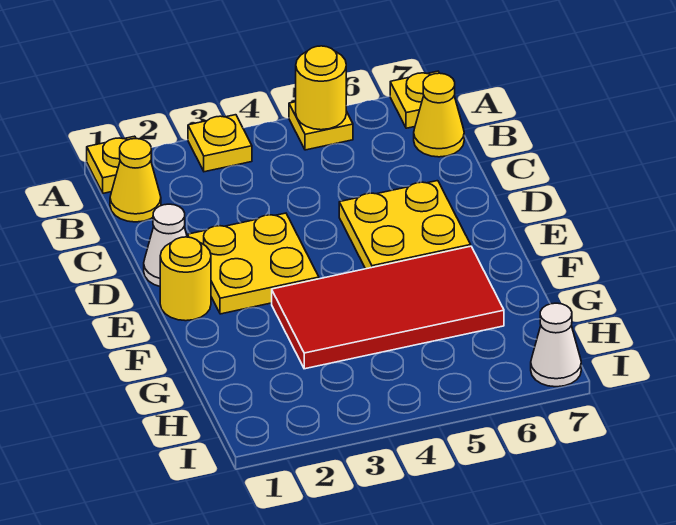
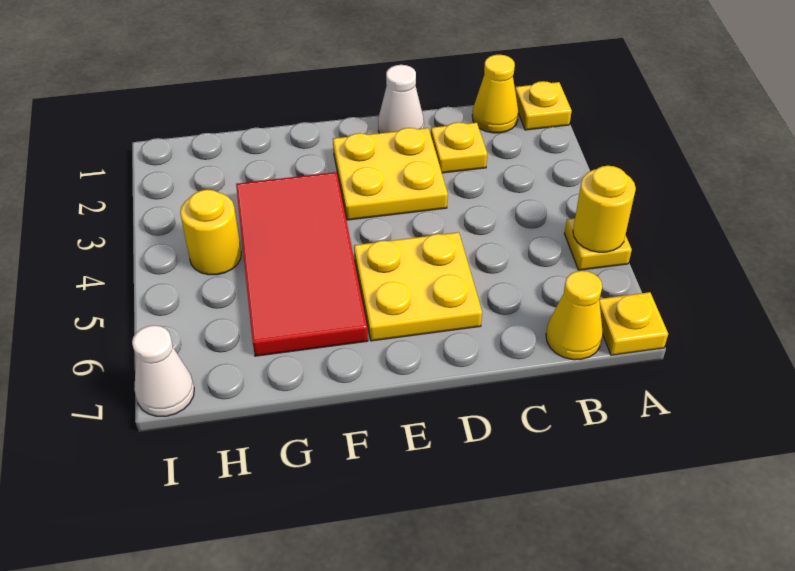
yellow 1x1 plate [188,115,252,172] -> yellow 1x1 plate moved to [431,122,487,173]
yellow 1x1 round brick [160,237,211,321] -> yellow 1x1 round brick moved to [180,190,241,275]

